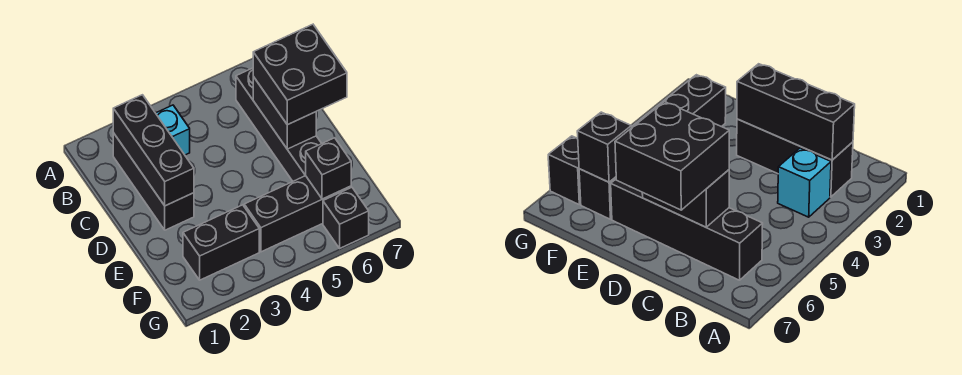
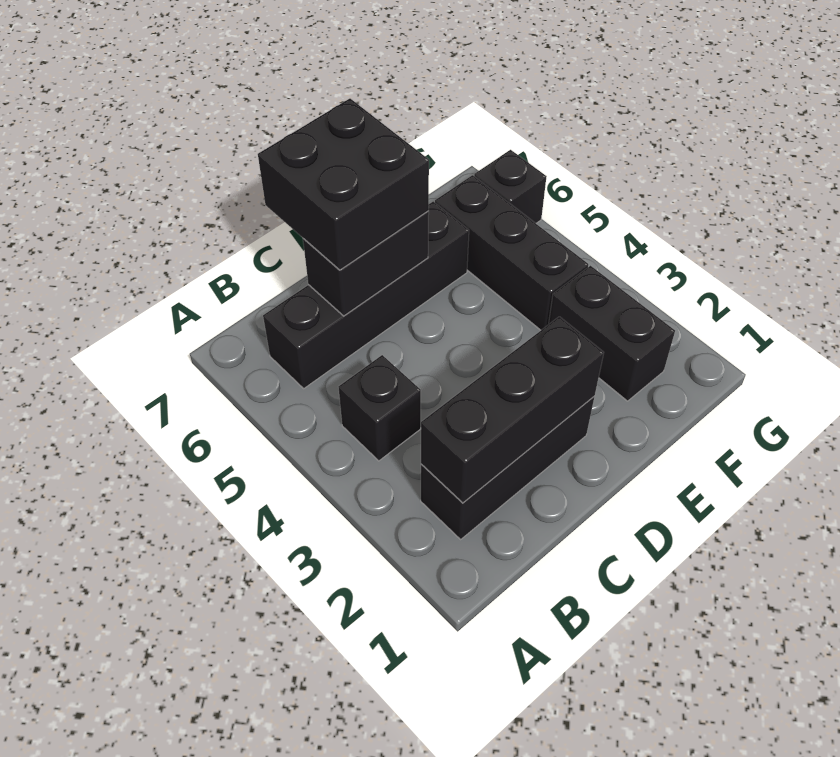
cyan 1x1 brick [156,105,190,155] -> none
black 1x1 brick [306,138,351,199] -> black 1x1 brick moved to [339,355,421,461]

